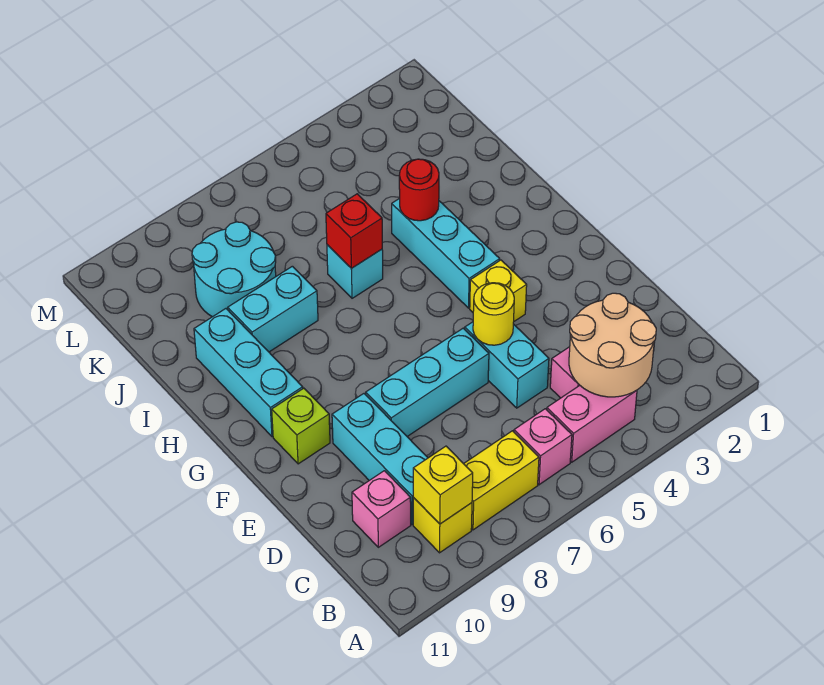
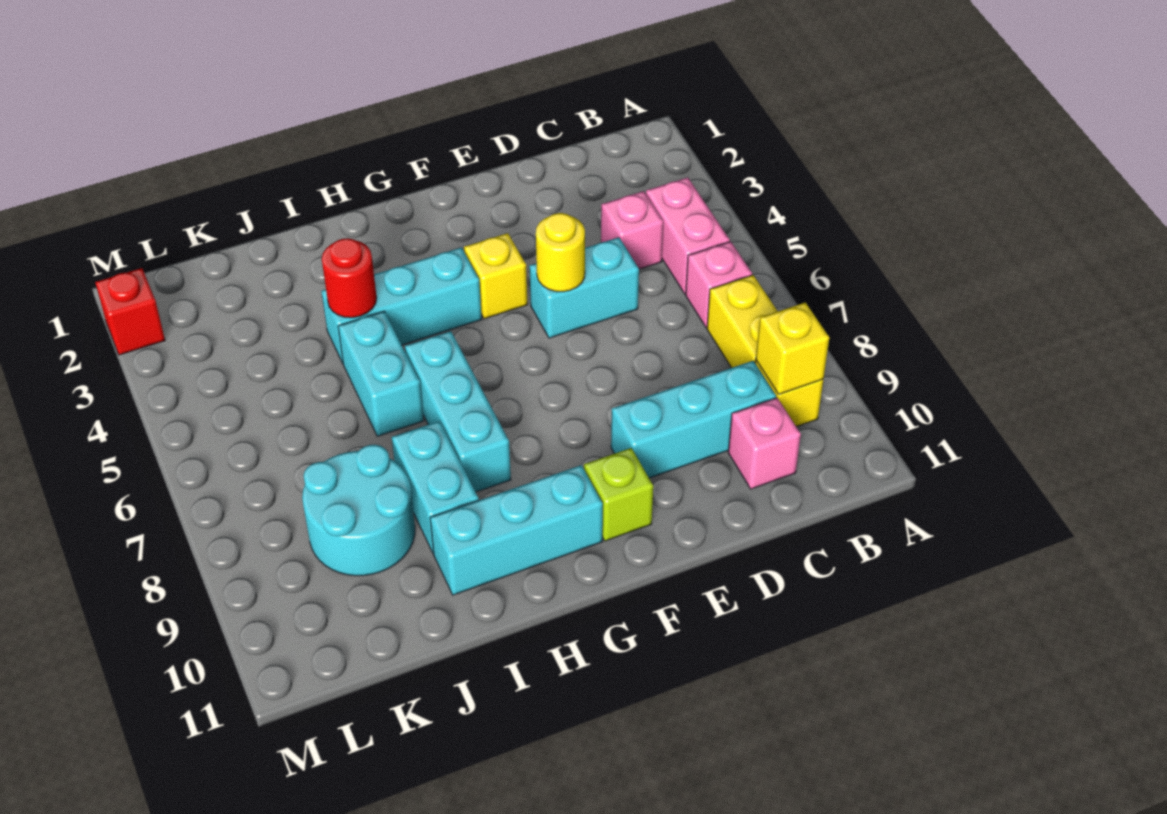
tan 2x2 round brick [569,293,656,397] -> none
cyan 1x3 brick [366,328,489,436] -> cyan 1x3 brick moved to [405,331,511,492]
cyan 1x1 brick [327,245,383,298] -> cyan 1x2 brick [338,311,424,436]
red 1x1 brick [326,194,382,268] -> red 1x1 brick moved to [95,268,165,355]

